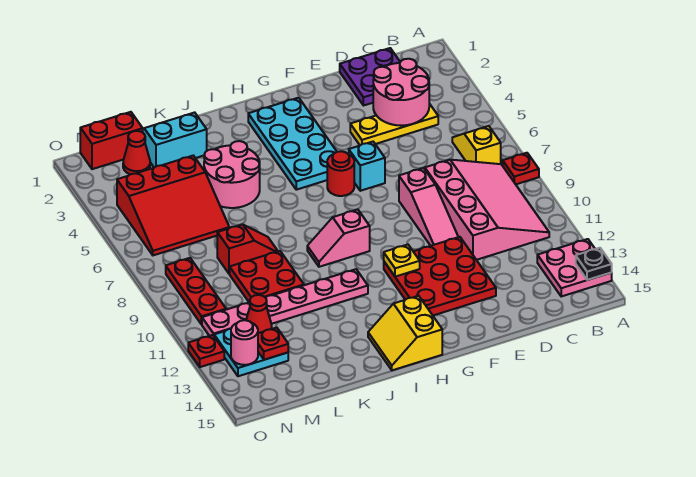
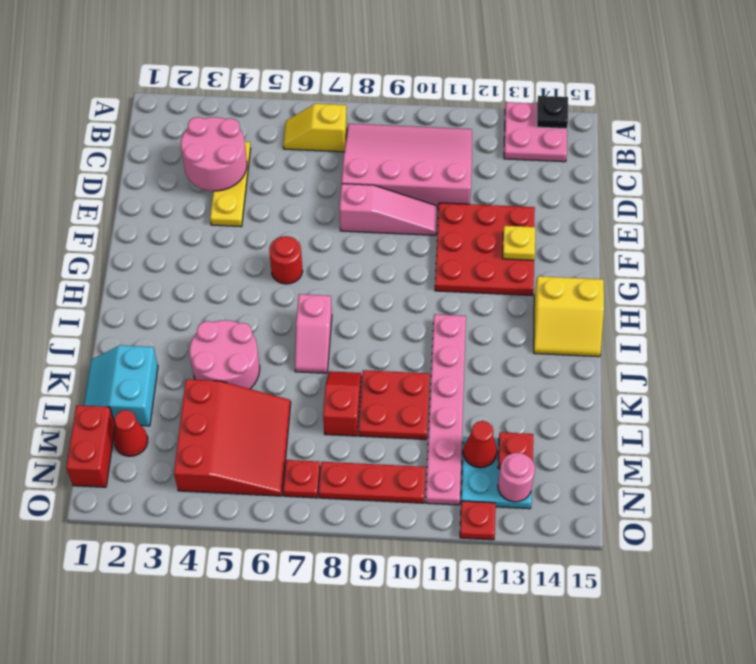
red 1x1 plate [503,153,539,184] -> red 1x1 plate moved to [283,460,320,498]
purple 2x2 plate [340,48,400,106] -> none
cyan 1x1 brick [349,142,385,191] -> none
cyan 2x4 plate [248,98,337,190] -> none
yellow 1x1 plate [384,245,420,277] -> yellow 1x1 plate moved to [503,226,535,260]
pink 1x2 slope [307,210,370,267] -> pink 1x2 slope moved to [295,294,332,373]

